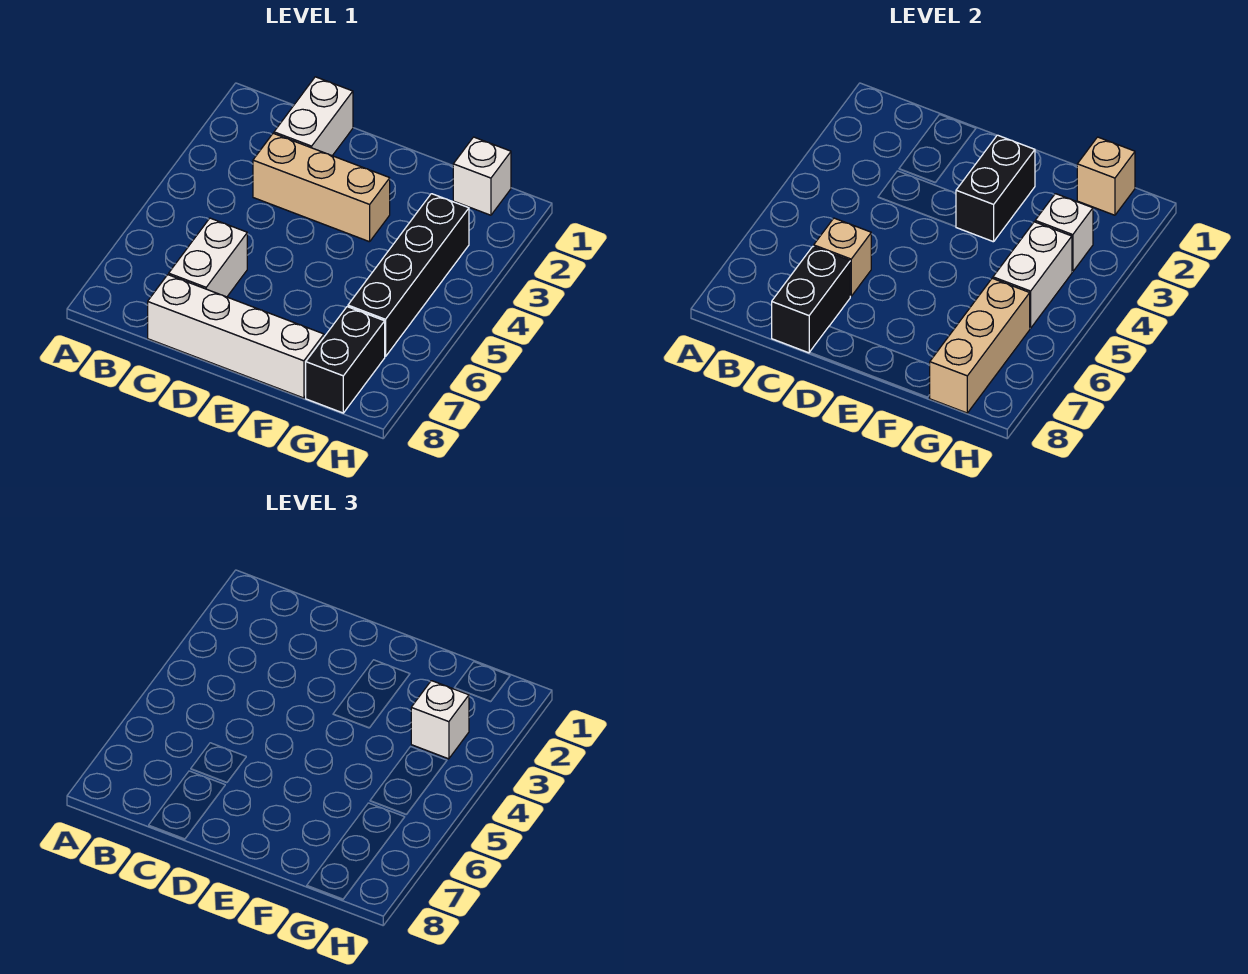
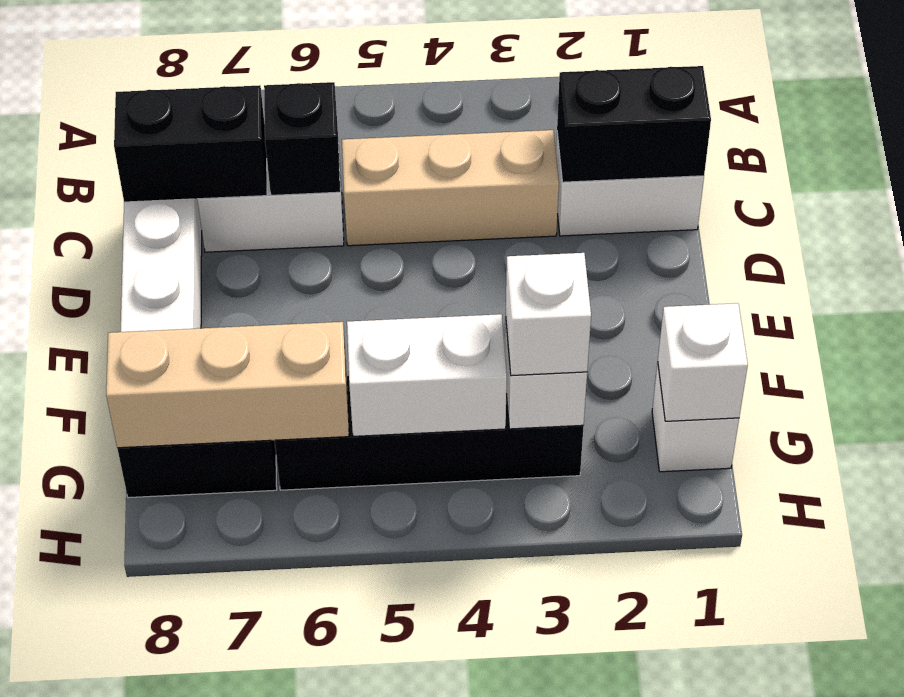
tan 1x3 brick [253,133,390,242] -> tan 1x3 brick turned to [342,130,559,246]
tan 1x1 brick [814,218,871,296] -> black 1x1 brick [264,82,340,195]
black 1x2 brick [956,135,1035,242] -> black 1x2 brick moved to [557,66,711,182]
tan 1x1 brick [1077,137,1135,215] -> white 1x1 brick [658,303,748,421]

